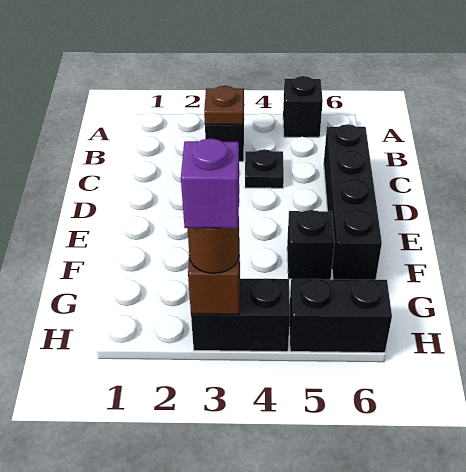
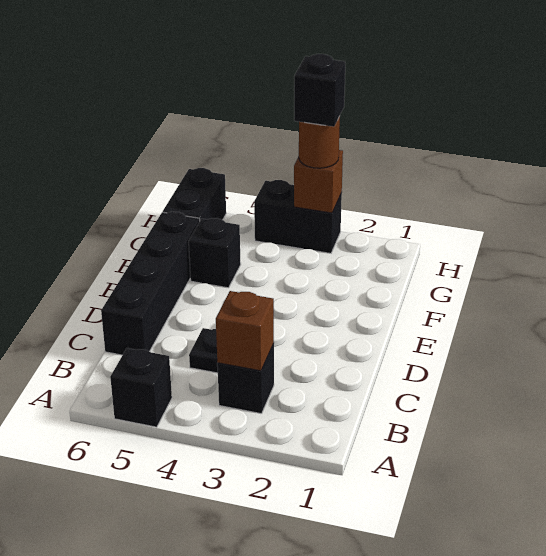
brown 1x1 plate [204,86,244,125] -> brown 1x1 brick [216,291,274,371]
purple 1x1 brick [181,138,239,228] -> black 1x1 brick [294,54,345,127]
black 1x2 brick [289,279,392,353] -> black 1x2 brick turned to [163,168,226,220]

